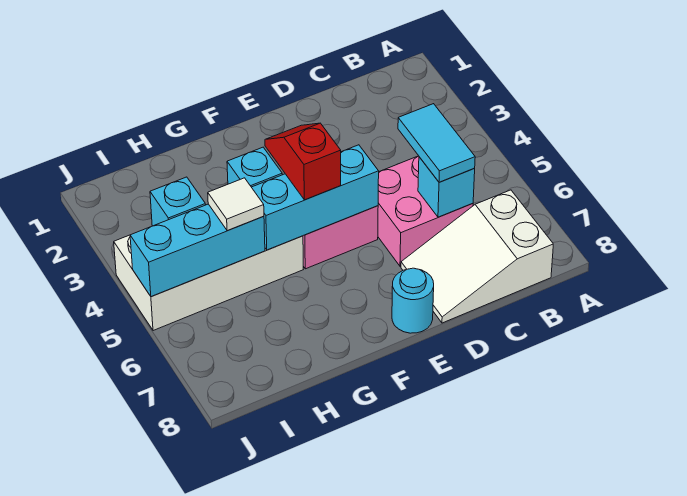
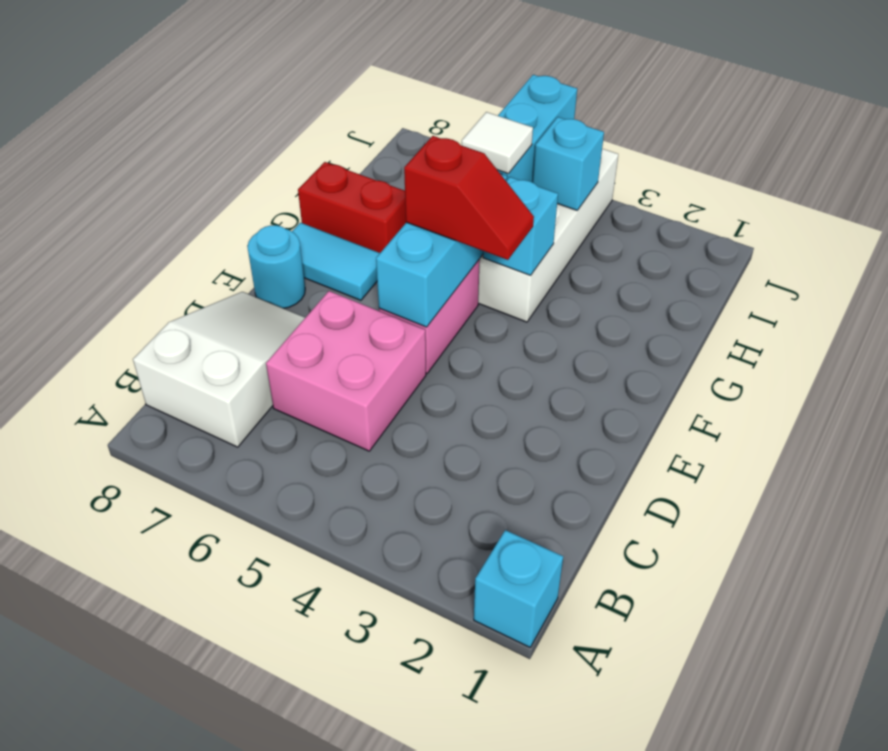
cyan 1x2 tile [398,104,475,182] -> cyan 1x2 tile moved to [292,223,380,300]
cyan 1x1 brick [418,157,475,217] -> cyan 1x1 brick moved to [474,530,563,647]
none -> red 1x2 brick [298,162,406,253]

